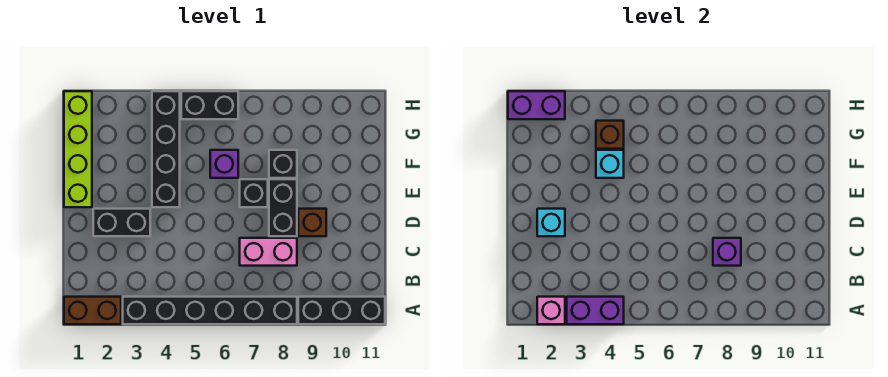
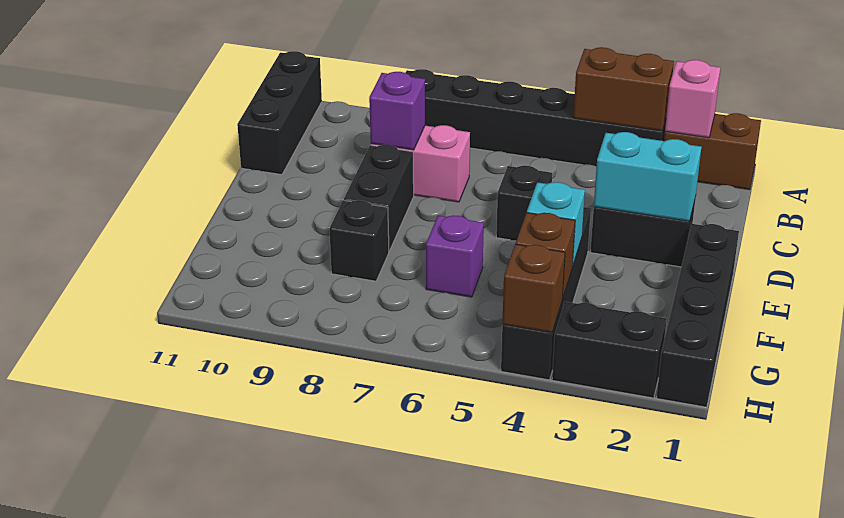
purple 1x2 brick [567,297,624,324] -> brown 1x2 brick [573,47,674,131]
black 1x3 brick [298,297,385,324] -> black 1x3 brick turned to [237,51,322,175]
cyan 1x1 brick [537,209,565,236] -> cyan 1x2 brick [594,132,701,221]
brown 1x1 brick [298,209,326,236] -> brown 1x1 brick moved to [502,244,565,333]
lime 1x4 brick [64,91,92,207] -> black 1x4 brick [657,224,739,407]
black 1x1 brick [240,179,268,207] -> black 1x1 brick moved to [496,166,552,240]
purple 1x2 brick [508,91,565,119] -> none
black 1x2 brick [181,91,238,119] -> black 1x2 brick moved to [552,302,667,398]

